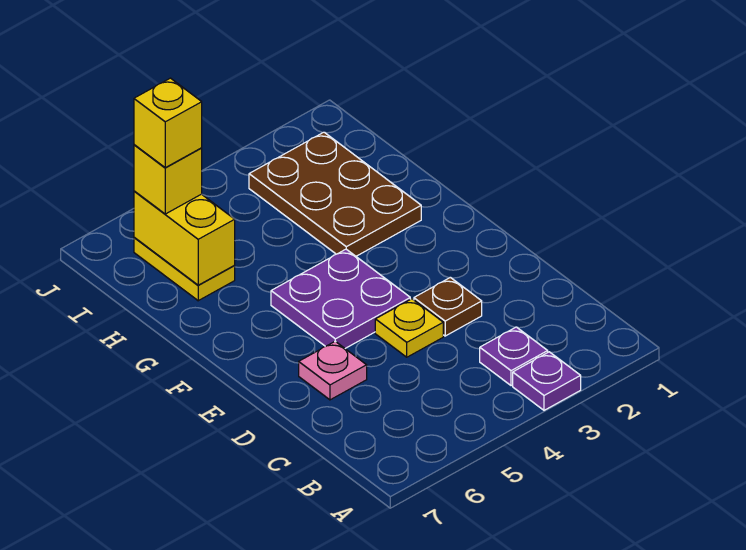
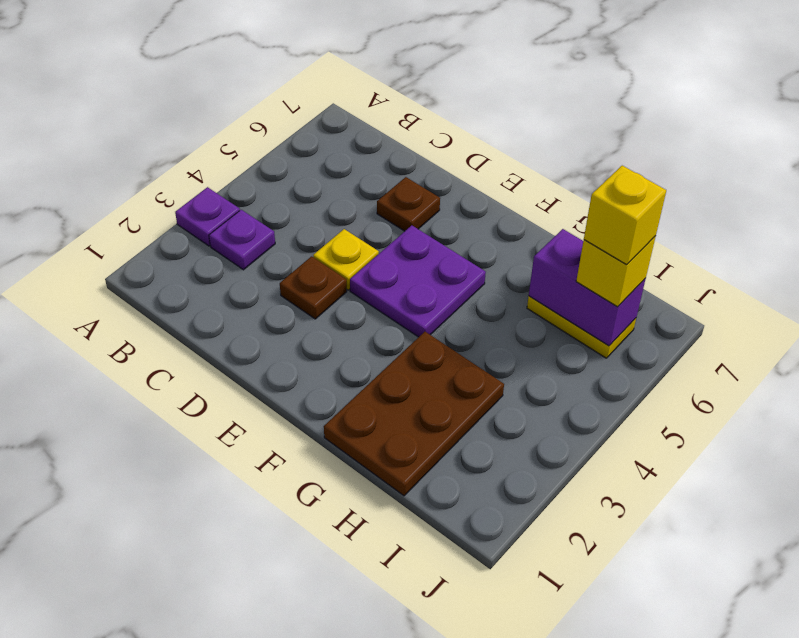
pink 1x1 plate [299,341,367,400] -> brown 1x1 plate [377,177,440,231]
brown 2x3 plate [249,132,421,256] -> brown 2x3 plate turned to [324,332,504,496]
yellow 1x2 brick [134,191,235,285] -> purple 1x2 brick [529,229,646,346]

